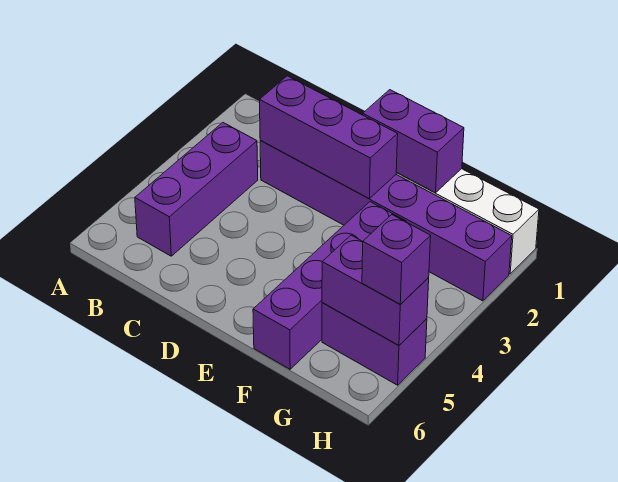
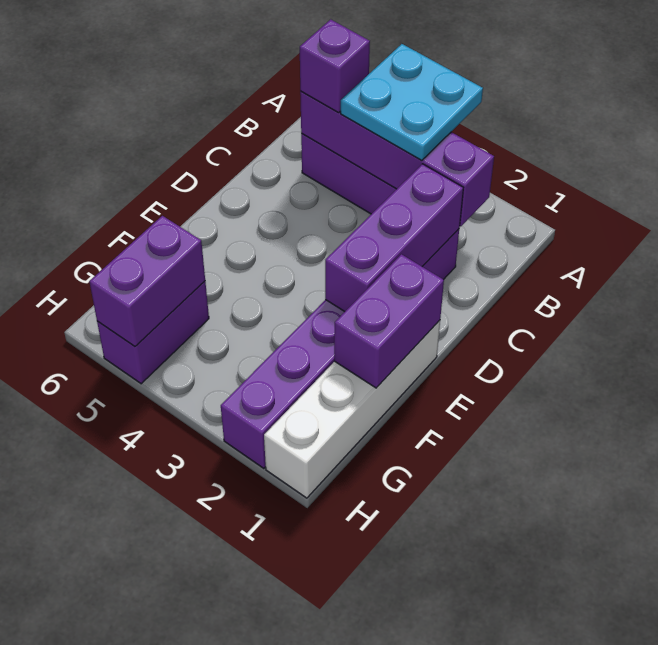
none -> cyan 2x2 plate [341,44,483,160]
purple 1x4 brick [253,202,406,369] -> purple 1x4 brick moved to [300,92,494,226]
purple 1x1 brick [362,215,431,304] -> purple 1x1 brick moved to [300,19,370,113]

